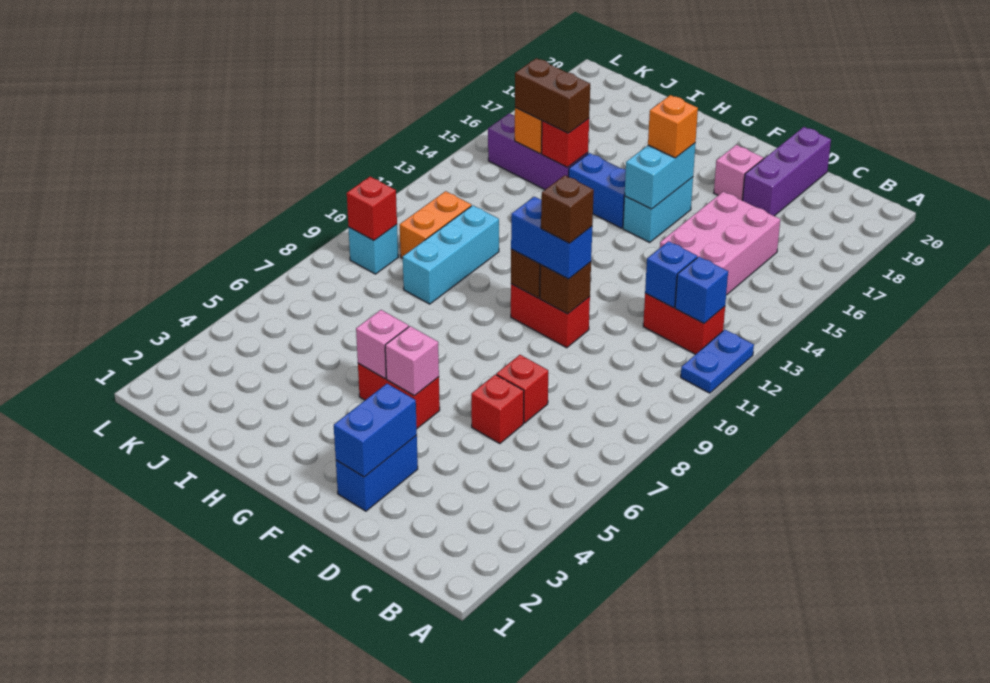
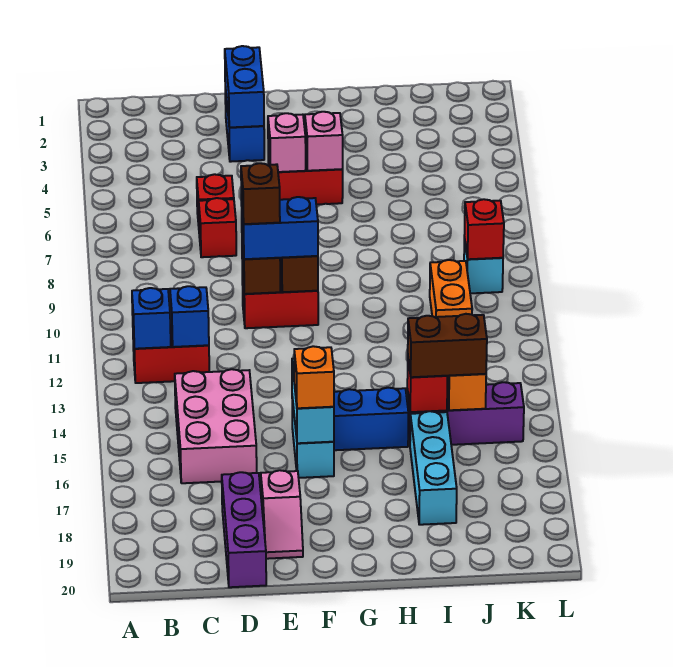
blue 1x2 plate [681,330,754,393] -> none
cyan 1x3 brick [403,205,499,304] -> cyan 1x3 brick moved to [410,411,457,525]

